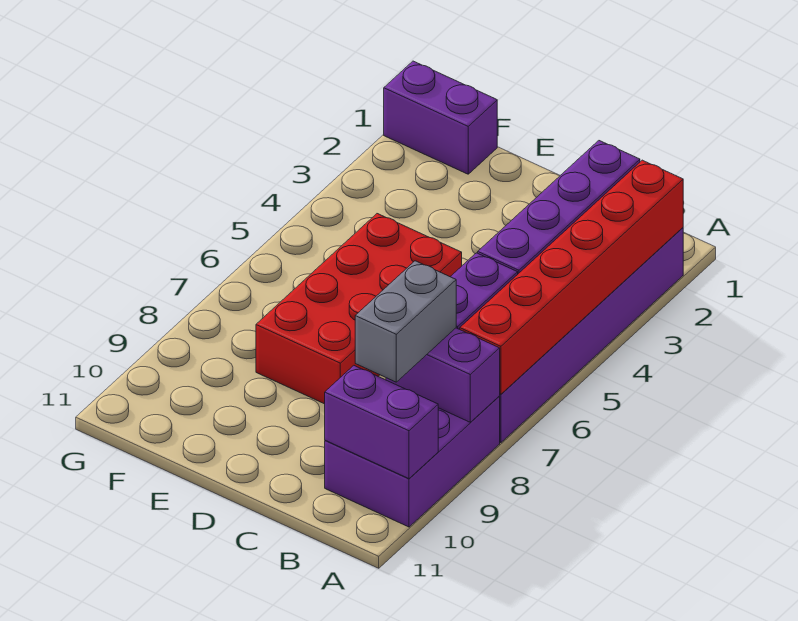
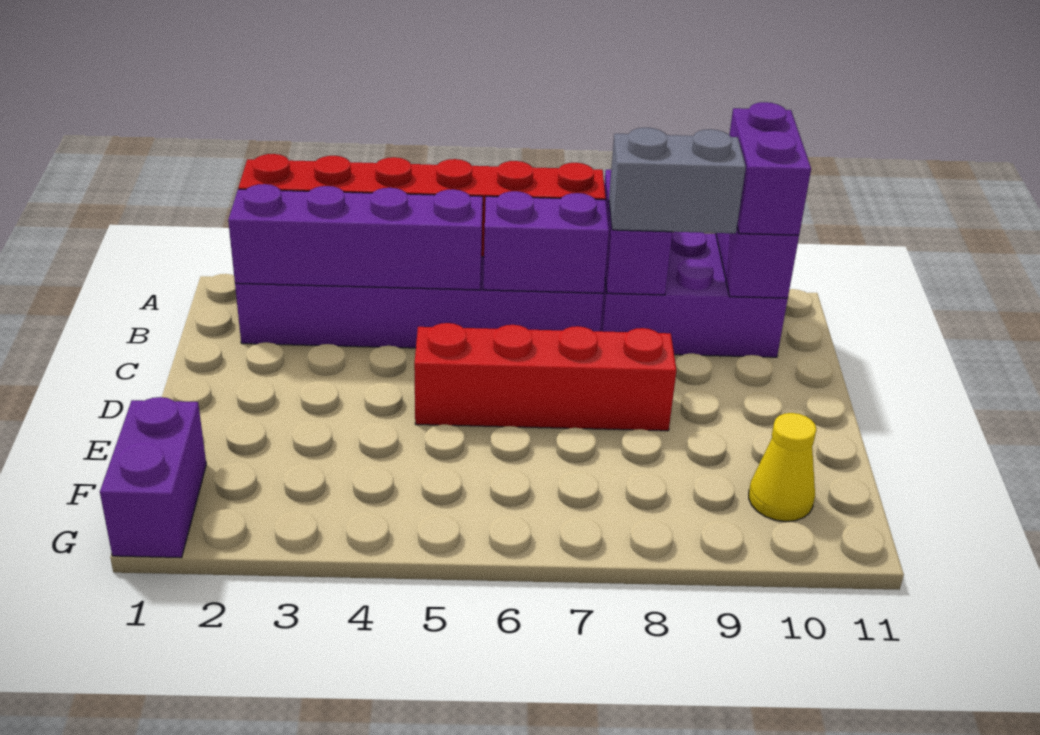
none -> purple 1x2 brick [729,102,811,235]
red 2x4 brick [256,214,462,404] -> red 1x4 brick [414,323,676,431]
none -> yellow 1x1 cone [749,413,816,522]

